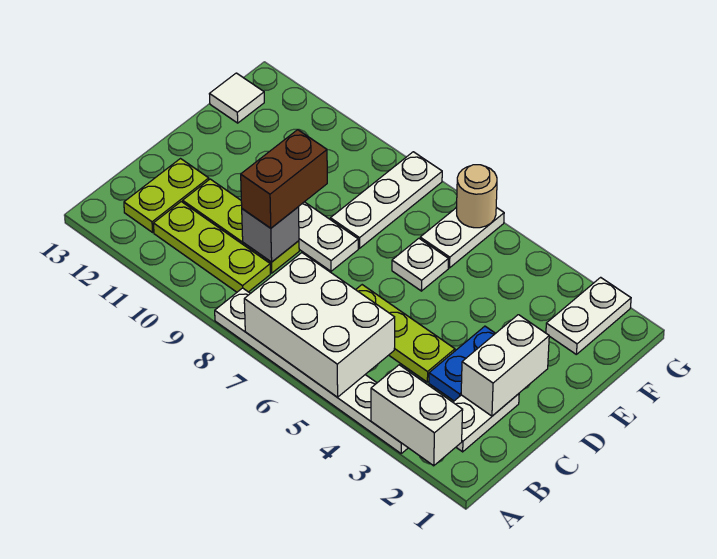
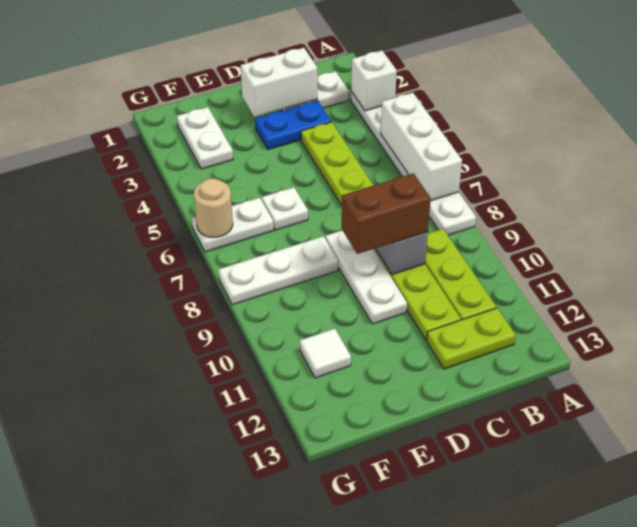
white 1x2 brick [371,365,463,466] -> white 1x1 brick [351,51,397,111]
white 2x3 brick [244,253,395,397] -> white 1x3 brick [381,93,462,201]
white 1x2 plate [546,277,631,354] -> white 1x2 plate turned to [177,107,233,169]
white 1x1 tile [210,73,264,123] -> white 1x1 tile moved to [300,329,351,378]

